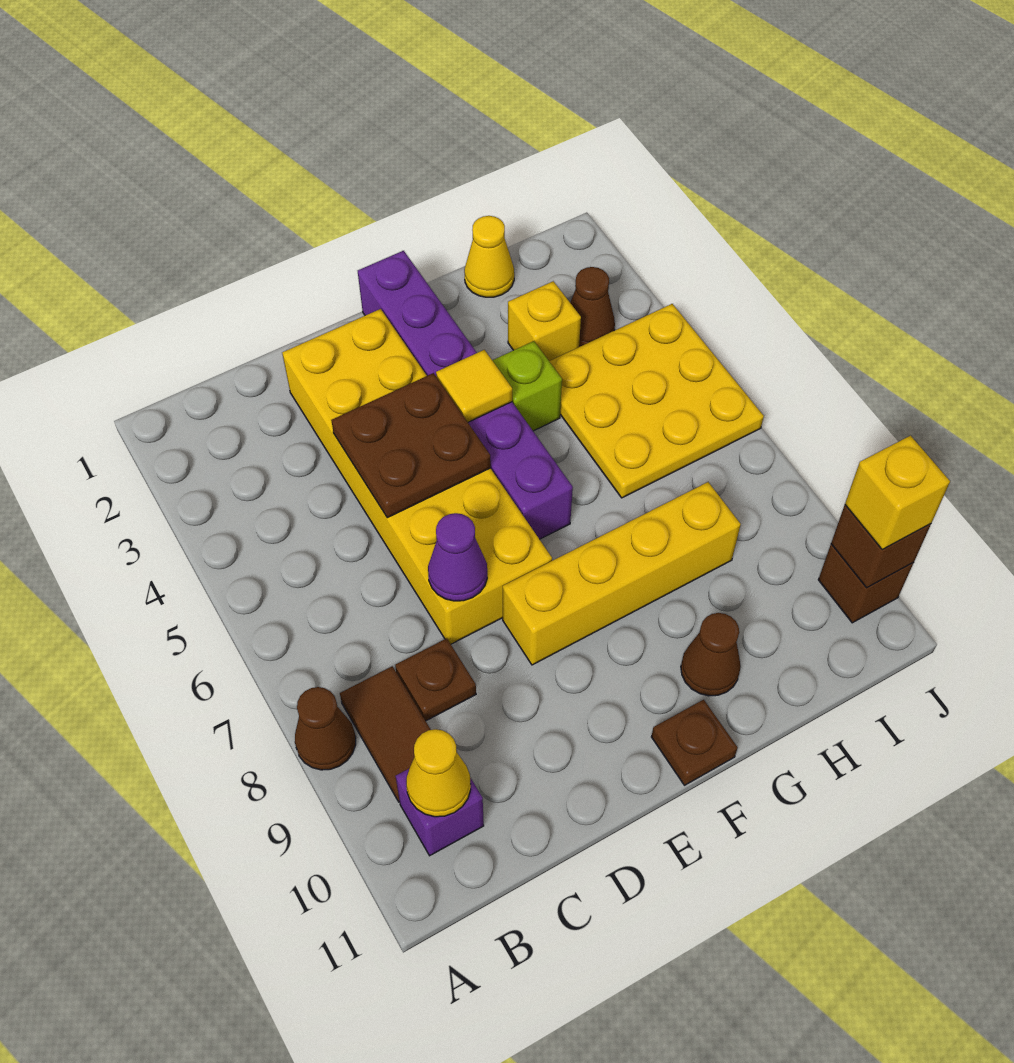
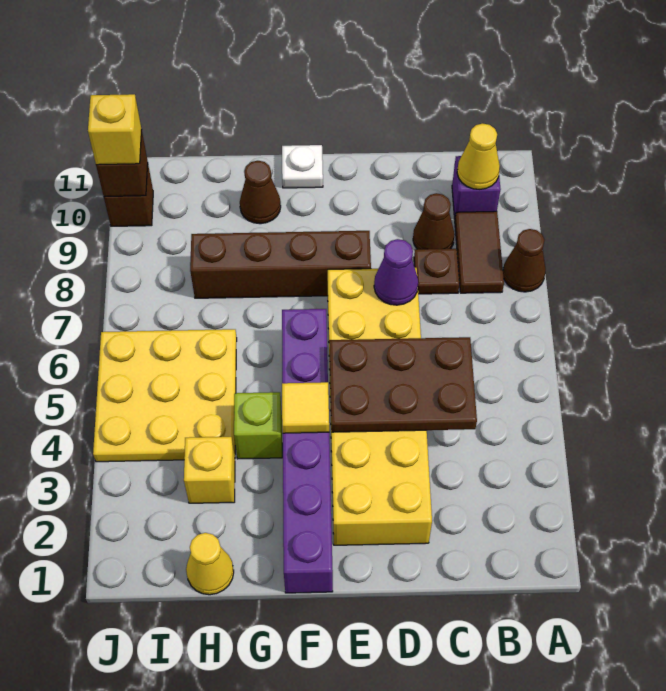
brown 2x2 plate [331,373,491,518] -> brown 2x3 plate [329,337,477,432]
yellow 1x4 brick [503,482,741,665] -> brown 1x4 brick [190,231,371,298]
brown 1x1 plate [651,700,738,785] -> white 1x1 plate [282,145,323,188]
brown 1x1 cone [570,267,615,347] -> brown 1x1 cone moved to [413,193,455,249]

